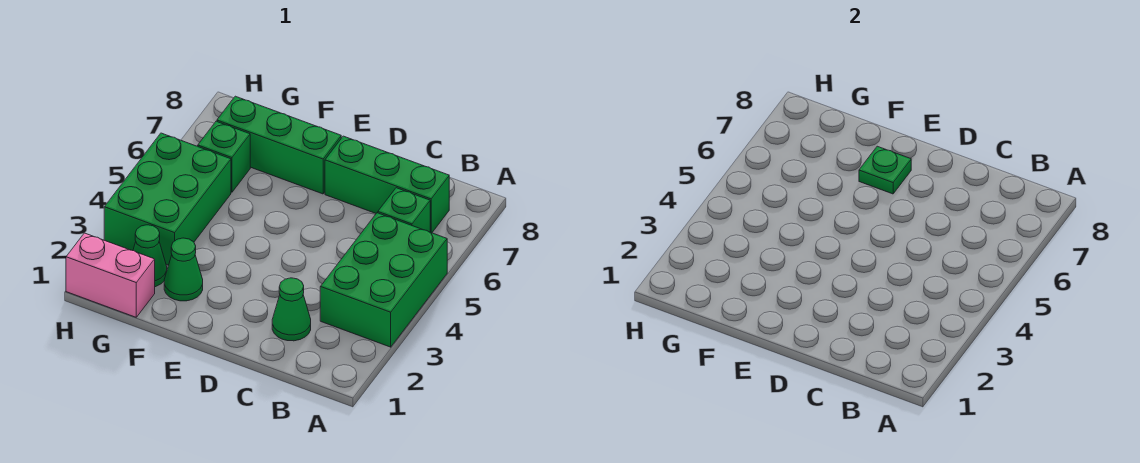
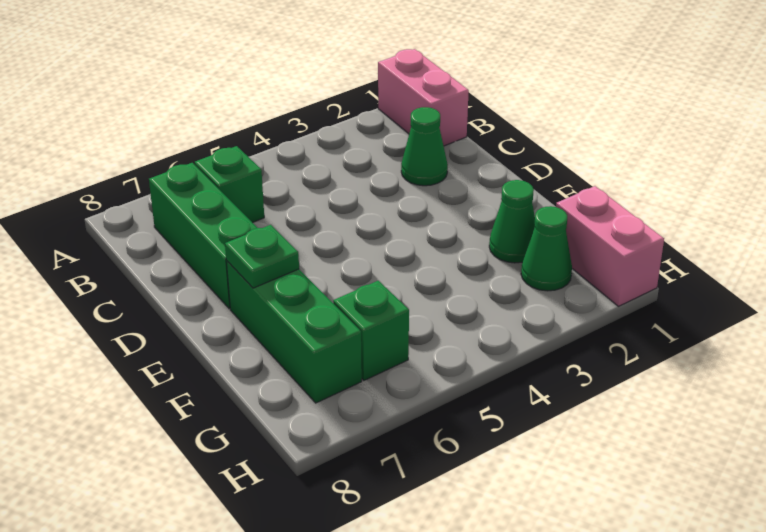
none -> pink 1x2 brick [378,49,469,146]
green 2x3 brick [320,213,447,347] -> none
green 2x3 brick [104,133,231,265] -> none

